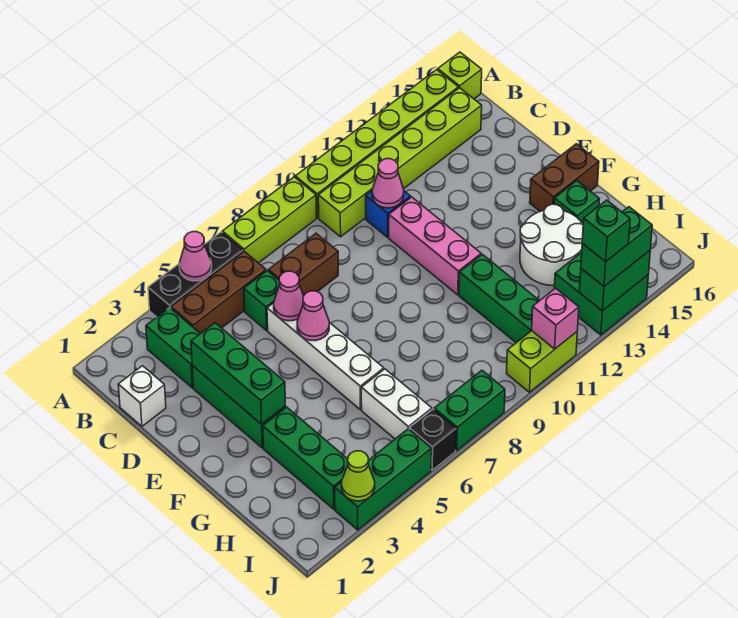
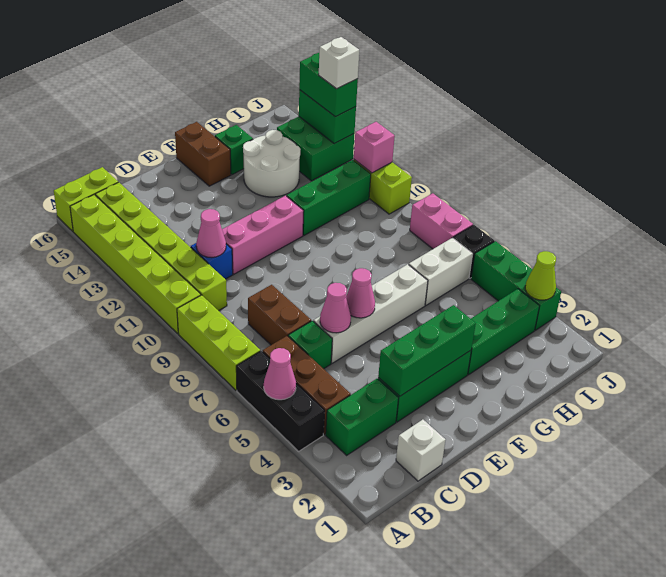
lime 1x1 brick [438,52,482,99] -> lime 1x2 brick [54,167,118,231]
green 1x2 brick [434,370,505,450] -> pink 1x2 brick [410,193,473,249]
green 1x1 brick [582,200,630,262] -> white 1x1 brick [319,37,359,89]

